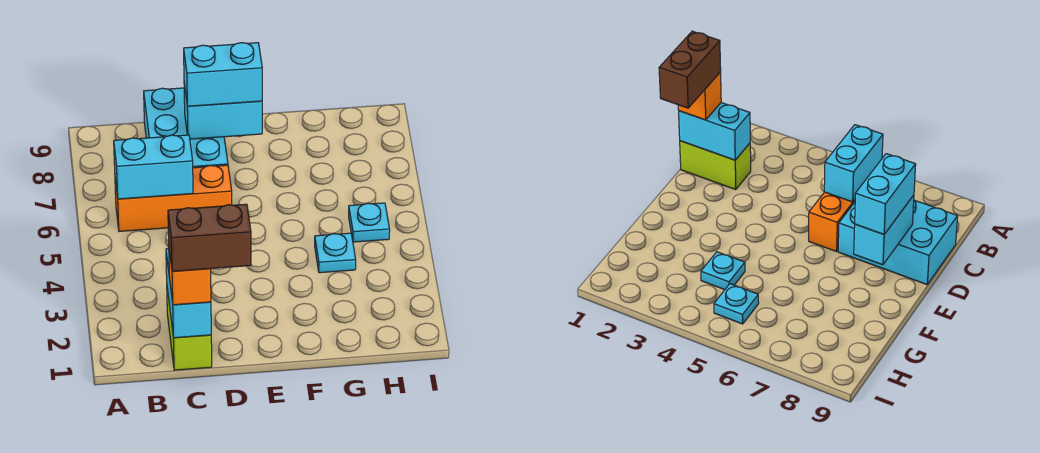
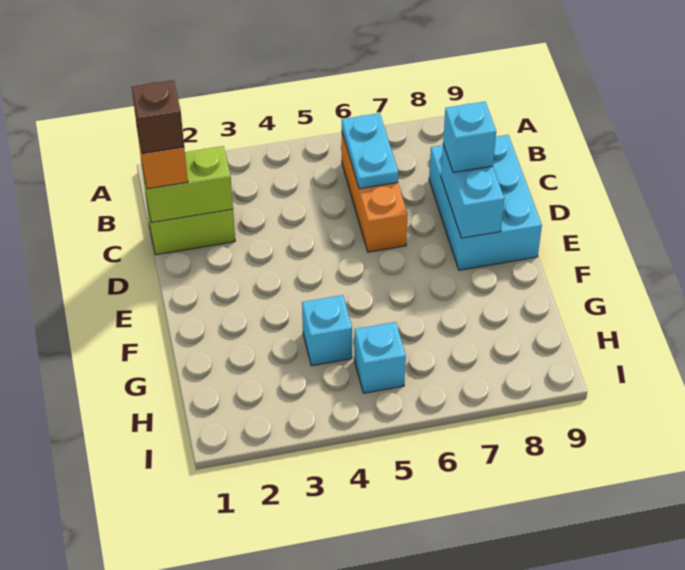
cyan 1x2 brick [114,135,193,199] -> cyan 1x2 plate [342,113,398,189]
cyan 1x2 brick [166,249,211,338] -> lime 1x2 brick [141,146,233,223]
brown 1x2 brick [168,204,251,271] -> brown 1x1 brick [132,80,184,154]
cyan 2x3 brick [144,88,228,168] -> cyan 2x3 brick turned to [429,135,542,270]
cyan 1x2 brick [184,43,262,106] -> cyan 1x1 brick [443,102,496,173]
cyan 1x1 plate [315,233,356,273] -> cyan 1x1 brick [302,295,352,366]
cyan 1x1 plate [349,203,390,242] -> cyan 1x1 brick [354,322,406,393]

